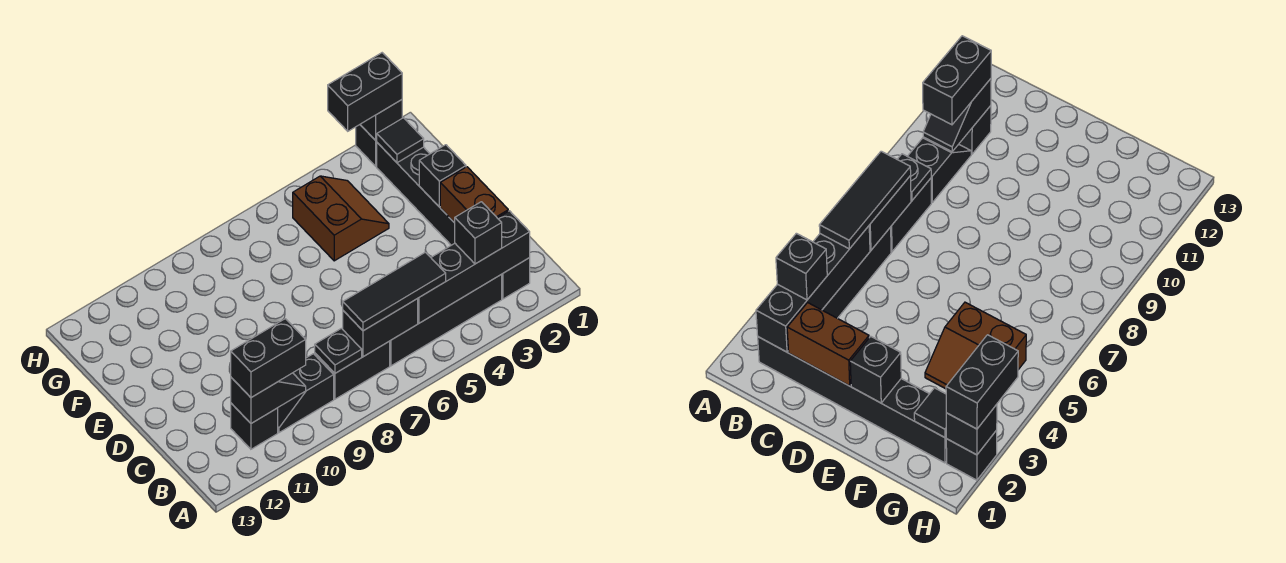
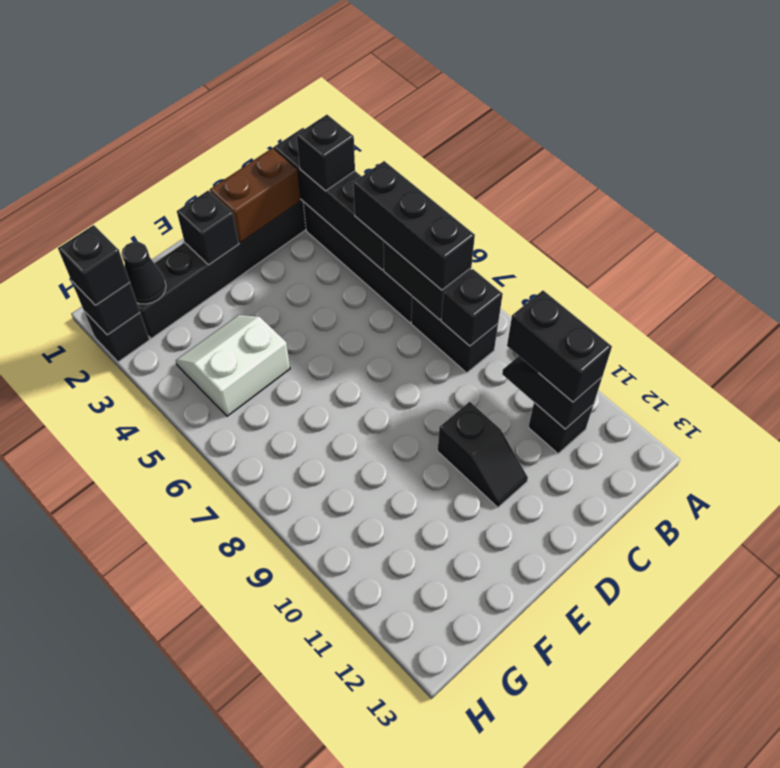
black 1x3 tile [343,252,446,331] -> black 1x3 brick [353,161,475,290]
black 1x1 plate [315,328,362,373] -> black 1x1 brick [441,269,503,346]
black 1x2 slope [278,354,334,433] -> black 1x2 slope moved to [438,402,528,507]
brown 2x2 slope [293,176,389,261] -> white 2x2 slope [176,315,290,416]
black 1x1 tile [376,118,424,163] -> black 1x1 cone [121,242,166,304]
black 1x2 brick [328,53,402,131] -> black 1x1 brick [58,225,130,305]

